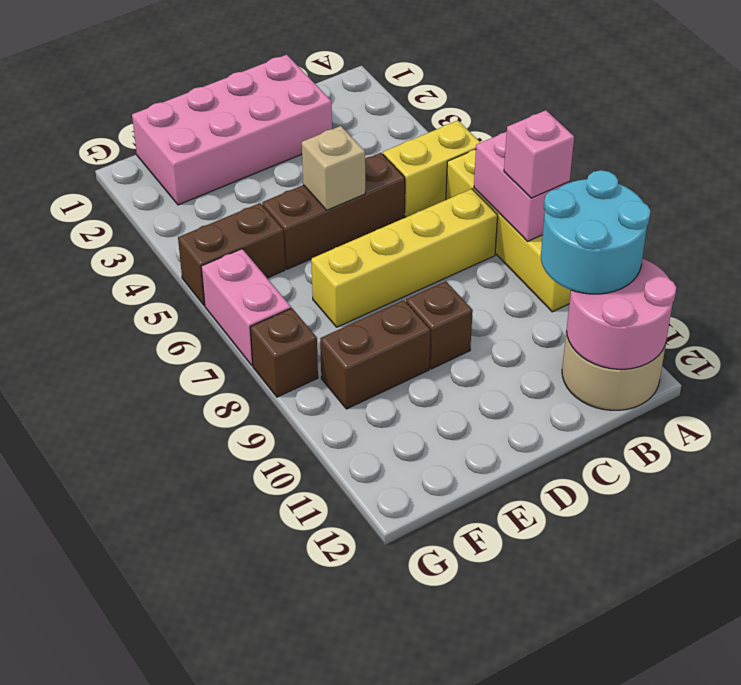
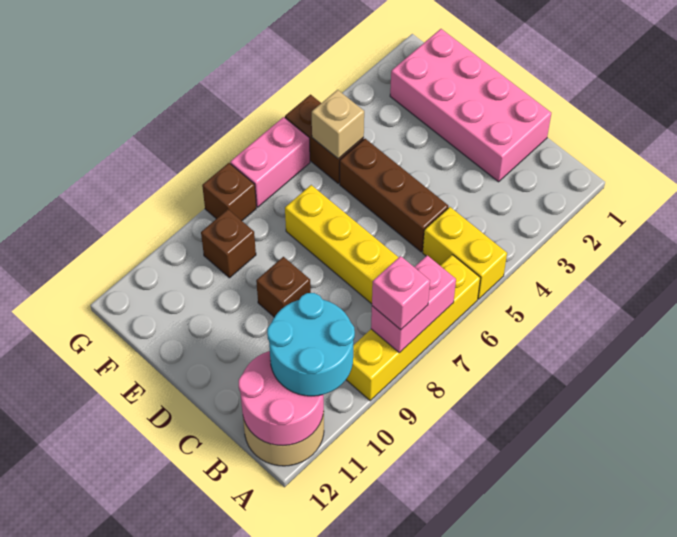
tan 1x1 brick [302,126,365,210] -> tan 1x1 brick moved to [312,90,364,159]
brown 1x2 brick [320,300,431,409] -> brown 1x1 brick [201,210,256,278]

